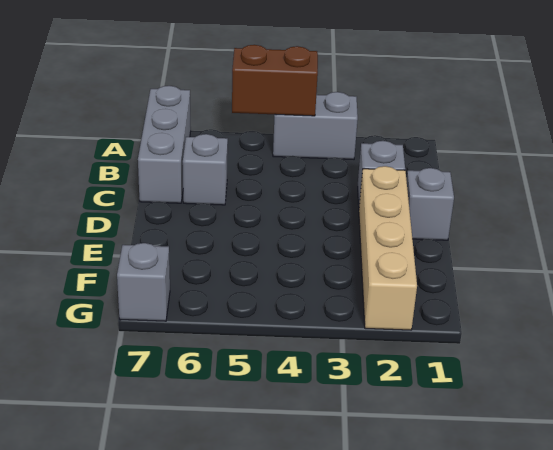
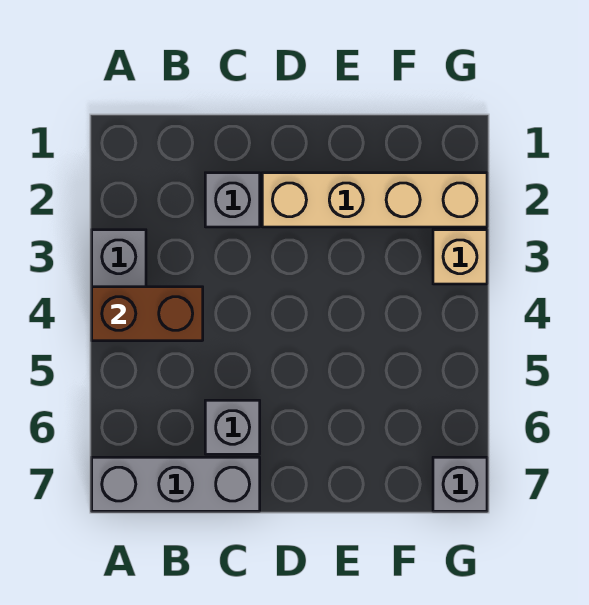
brown 1x2 brick [232,45,318,116] -> brown 1x2 brick turned to [92,287,203,341]
grey 1x1 brick [406,168,454,240] -> none
none -> tan 1x1 brick [433,230,487,284]

